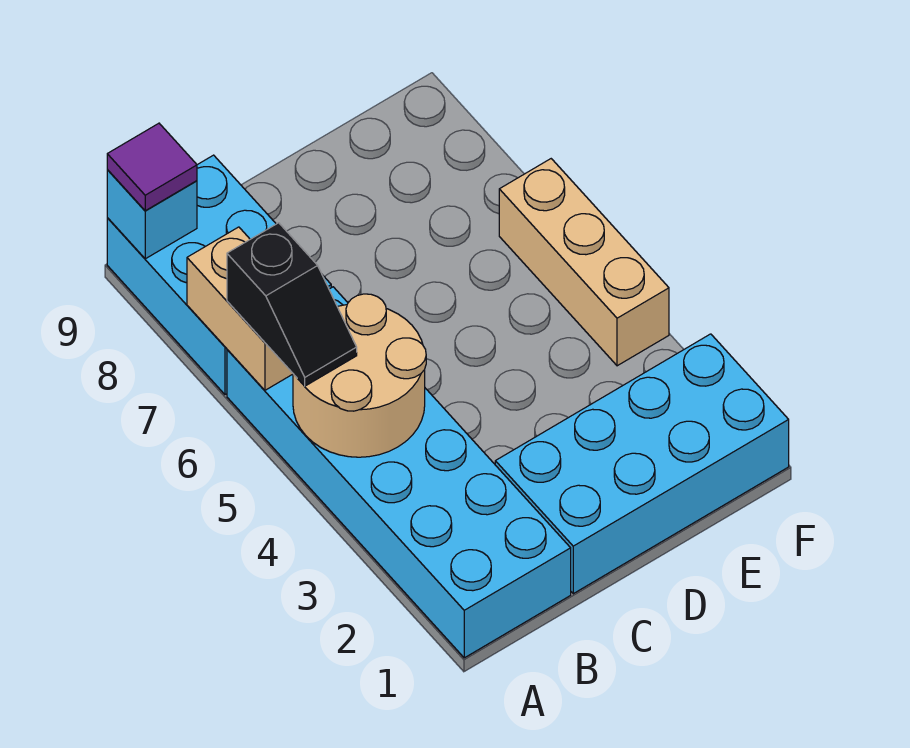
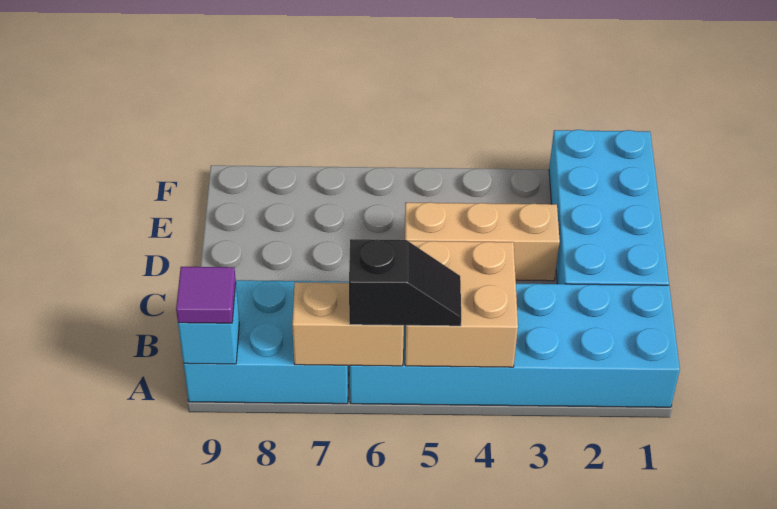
tan 2x2 round brick [293,294,426,457] -> tan 2x2 brick [405,241,518,367]
tan 1x3 brick [499,159,669,366] -> tan 1x3 brick moved to [405,202,560,281]

